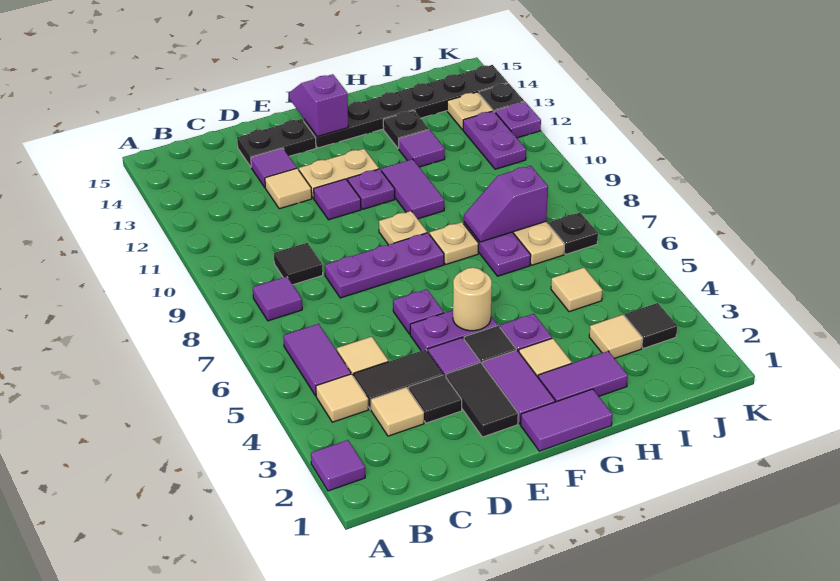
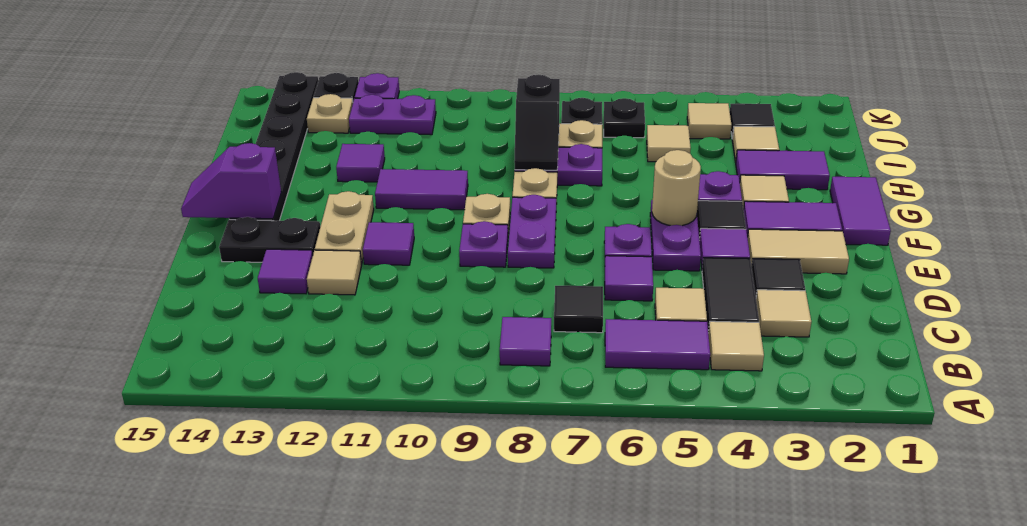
purple 1x1 tile [311,440,365,491] -> purple 1x1 tile moved to [605,256,653,301]
black 1x1 tile [274,243,323,285] -> black 1x1 tile moved to [554,286,603,333]
purple 1x3 plate [325,233,444,298] -> purple 1x2 plate [508,195,556,268]
black 1x2 plate [237,119,316,167] -> black 1x2 plate turned to [219,217,320,262]
black 1x2 tile [446,362,518,437] -> tan 1x2 tile [748,229,849,274]
purple 1x1 plate [348,169,395,209] -> purple 1x1 plate moved to [459,221,508,267]
purple 1x2 tile [538,351,628,402] -> purple 1x2 tile turned to [736,150,830,190]
purple 1x2 slope [464,166,548,242] -> black 1x2 slope [514,75,560,170]
black 1x1 plate [383,110,429,149] -> black 1x1 plate moved to [604,98,645,138]
none -> tan 1x1 tile [687,103,732,139]

